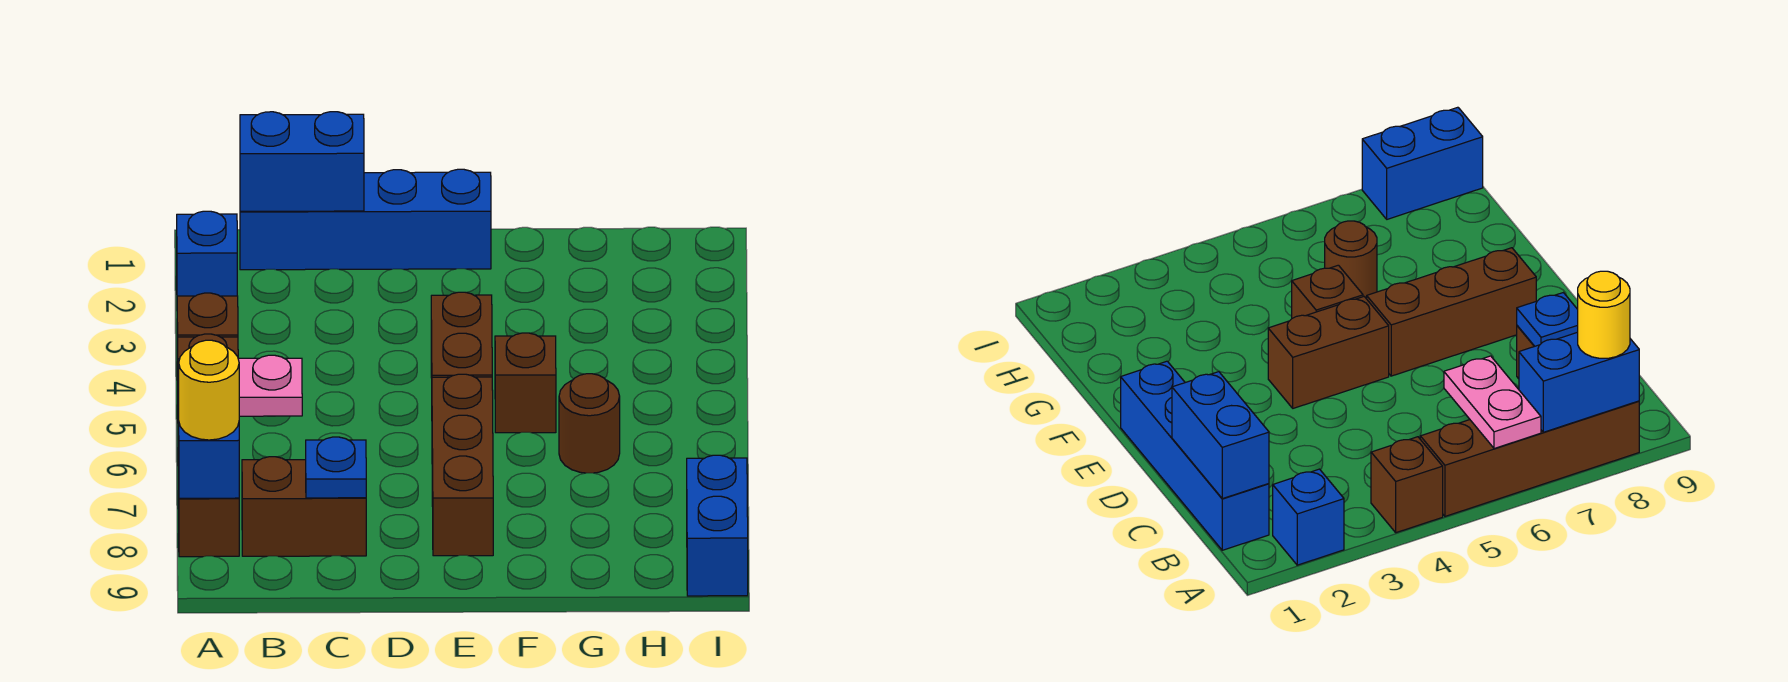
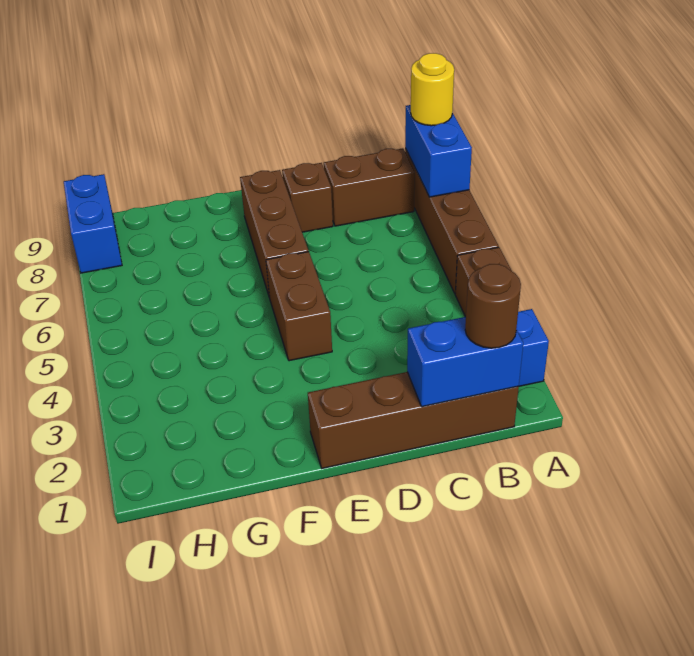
pink 1x2 plate [178,355,302,416] -> none
blue 1x4 brick [240,169,491,270] -> brown 1x4 brick [308,372,519,468]
blue 1x1 plate [306,437,366,498] -> none
brown 1x1 brick [495,333,556,433] -> brown 1x1 brick moved to [282,163,333,232]
brown 1x1 round brick [559,374,620,473] -> brown 1x1 round brick moved to [465,264,521,348]

